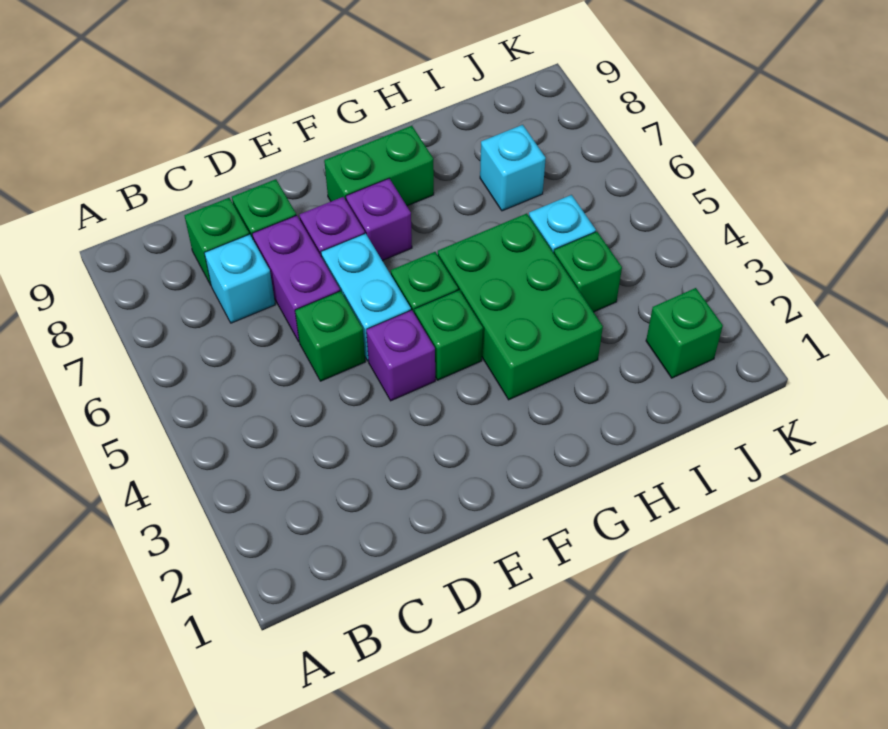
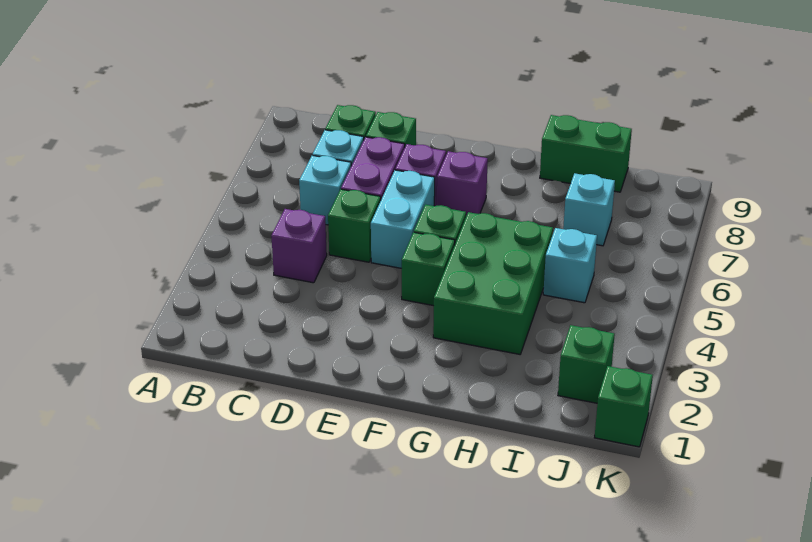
none -> cyan 1x1 brick [299,155,351,225]
purple 1x1 brick [366,310,435,401] -> purple 1x1 brick moved to [271,209,327,283]
green 1x2 brick [324,126,434,206] -> green 1x2 brick moved to [540,115,632,192]
green 1x1 brick [554,232,622,312] -> green 1x1 brick moved to [595,366,653,447]

